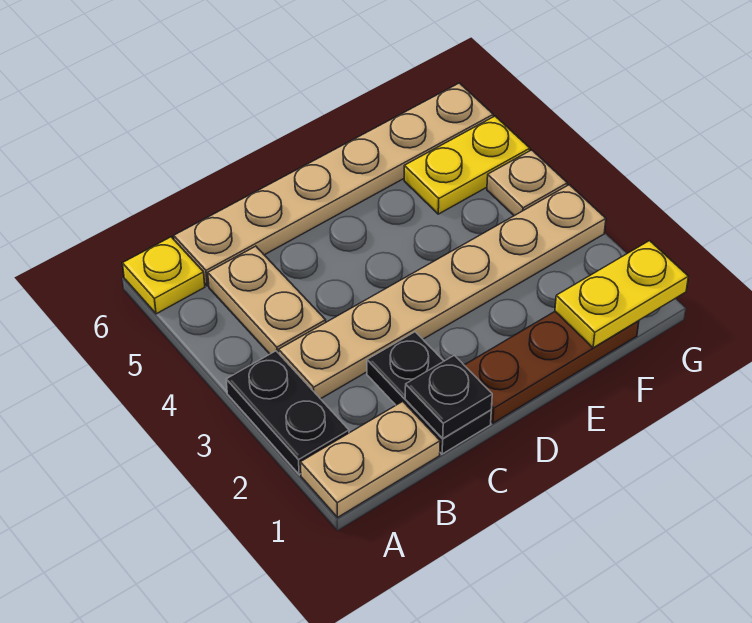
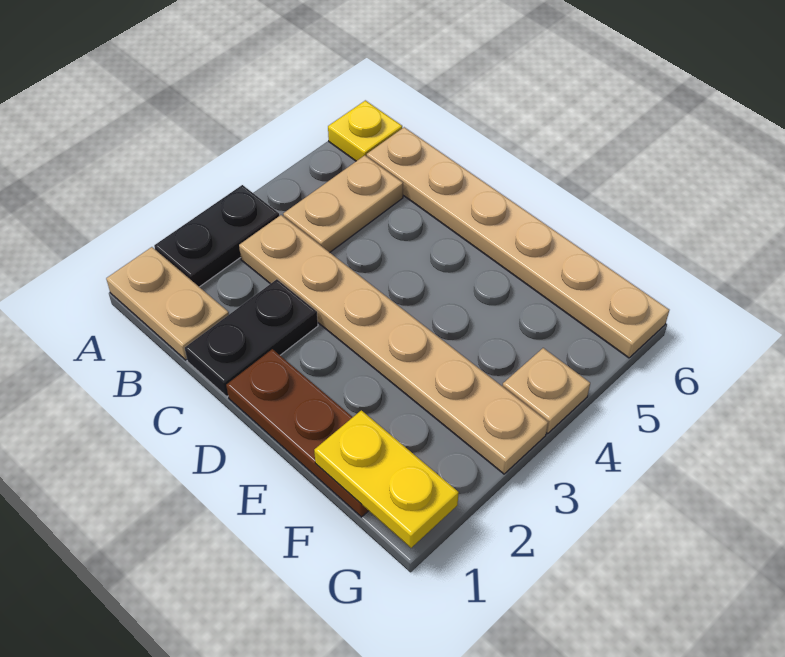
black 1x1 plate [405,355,492,439] -> none
yellow 1x2 plate [404,116,530,214] -> none

